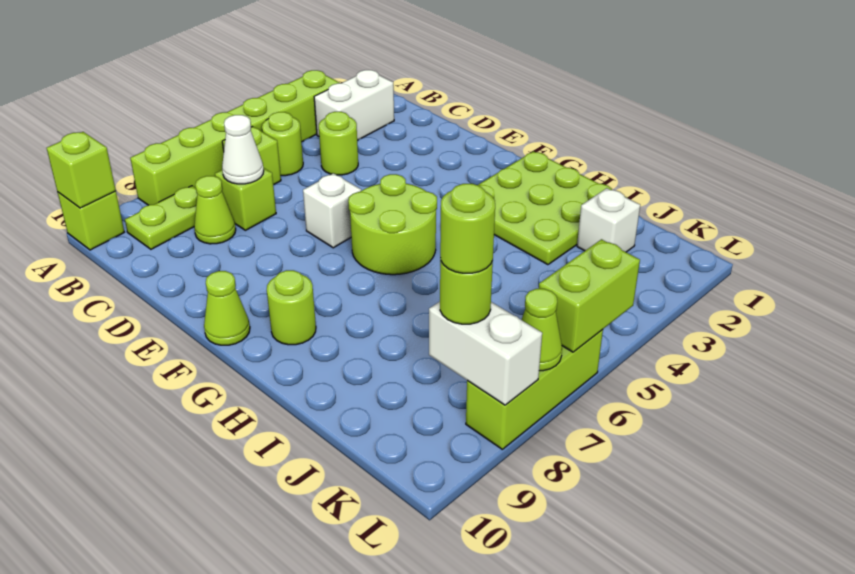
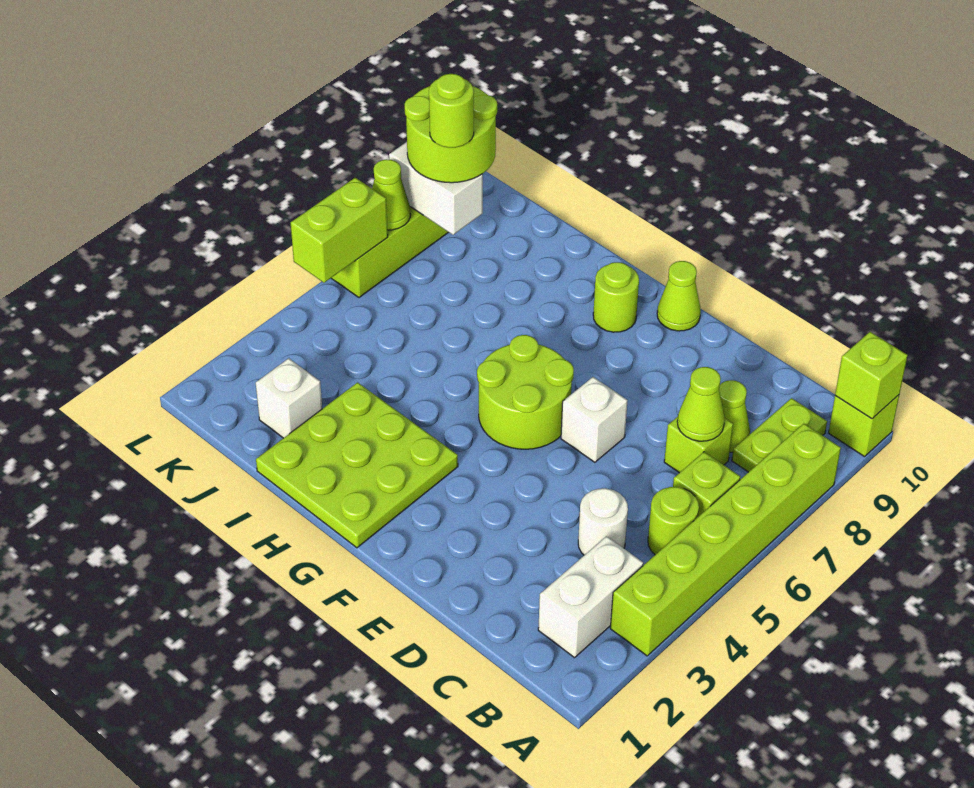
lime 1x1 round brick [319,112,358,175] -> white 1x1 round brick [578,488,628,555]
white 1x1 cone [222,115,264,184] -> lime 1x1 cone [677,367,725,441]
lime 1x1 round brick [440,259,493,324] -> lime 2x2 round brick [405,86,497,183]

